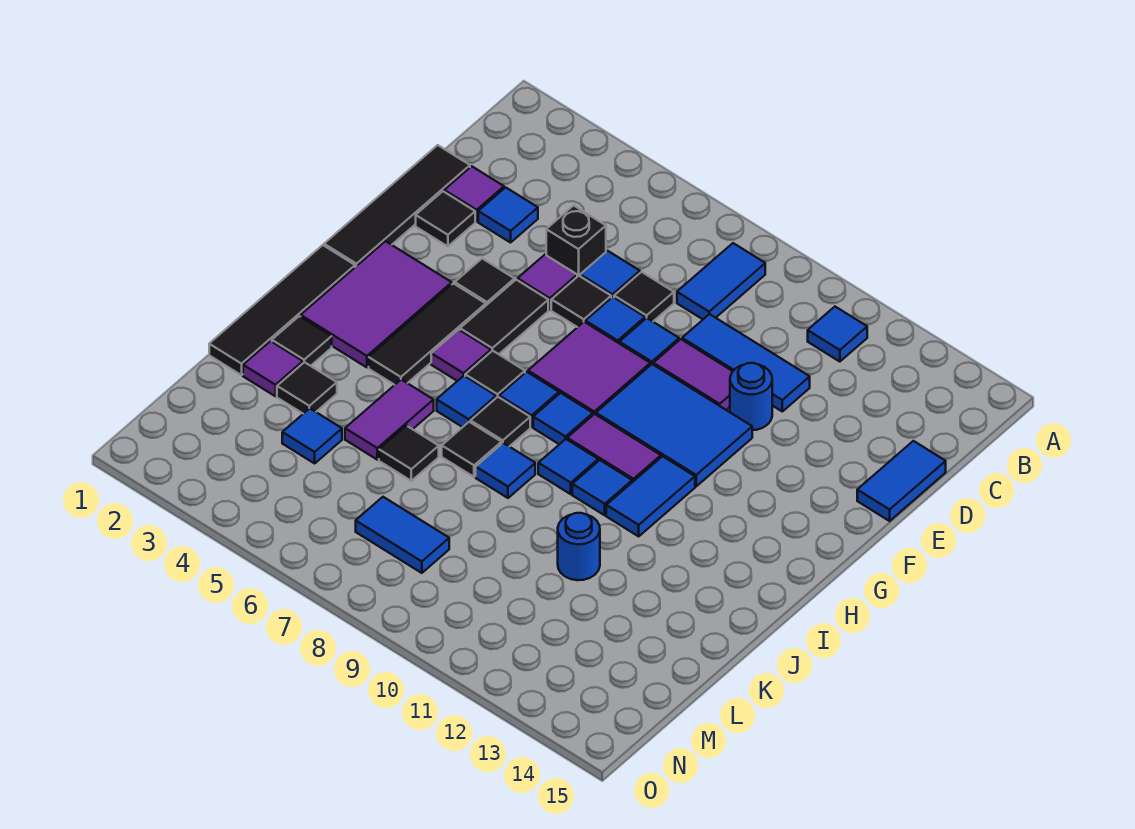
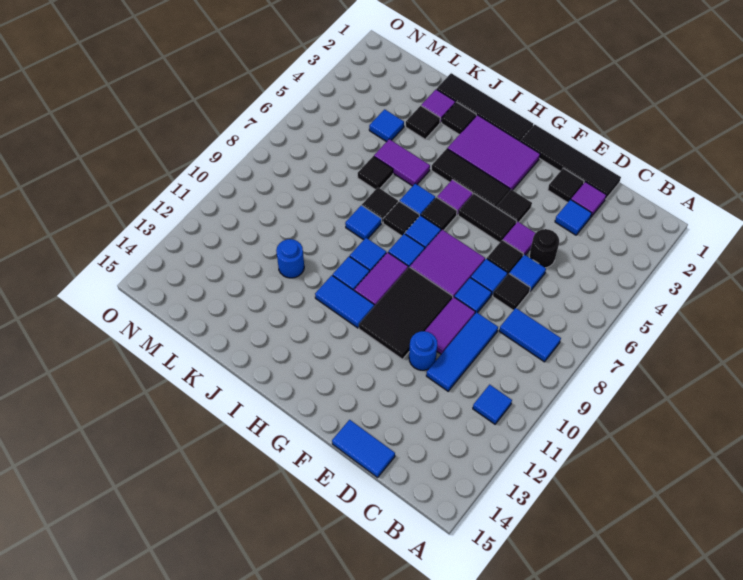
black 1x1 brick [546,206,606,277] -> black 1x1 round brick [529,229,559,268]
blue 2x3 tile [596,364,752,486] -> black 2x3 tile [359,267,453,359]
blue 1x2 tile [356,497,449,573] -> none

